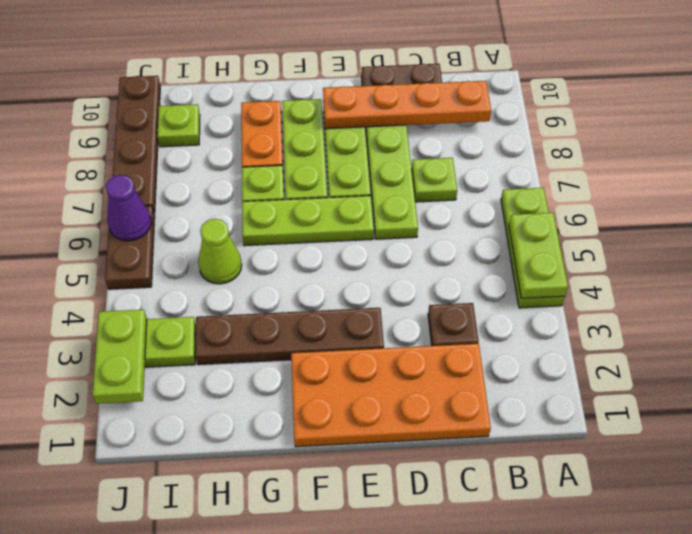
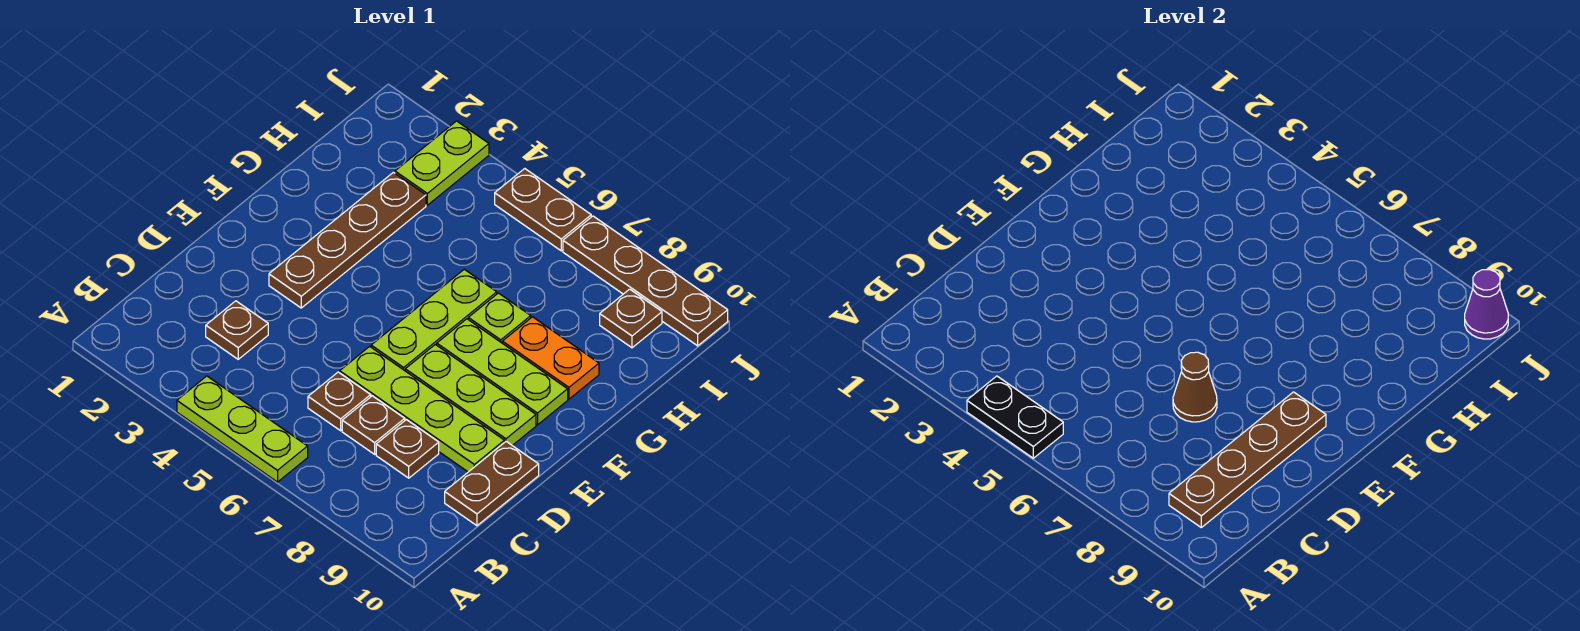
lime 1x2 plate [509,213,568,298] -> black 1x2 plate [967,376,1063,458]
orange 1x4 plate [323,81,491,129] -> brown 1x4 plate [1169,392,1326,527]
orange 2x4 plate [291,344,491,447] -> none
none -> brown 1x1 plate [308,372,371,431]
lime 1x1 plate [412,158,457,202] -> brown 1x1 plate [342,396,405,454]
none -> brown 1x1 plate [376,420,439,478]
none -> brown 1x1 cone [1173,352,1217,422]
lime 1x1 cone [198,219,242,284] -> none
lime 1x1 plate [157,104,200,147] -> brown 1x1 plate [600,289,662,348]
lime 1x2 plate [92,309,147,404] -> none
purple 1x1 cone [106,175,151,241] -> purple 1x1 cone moved to [1465,270,1508,339]

